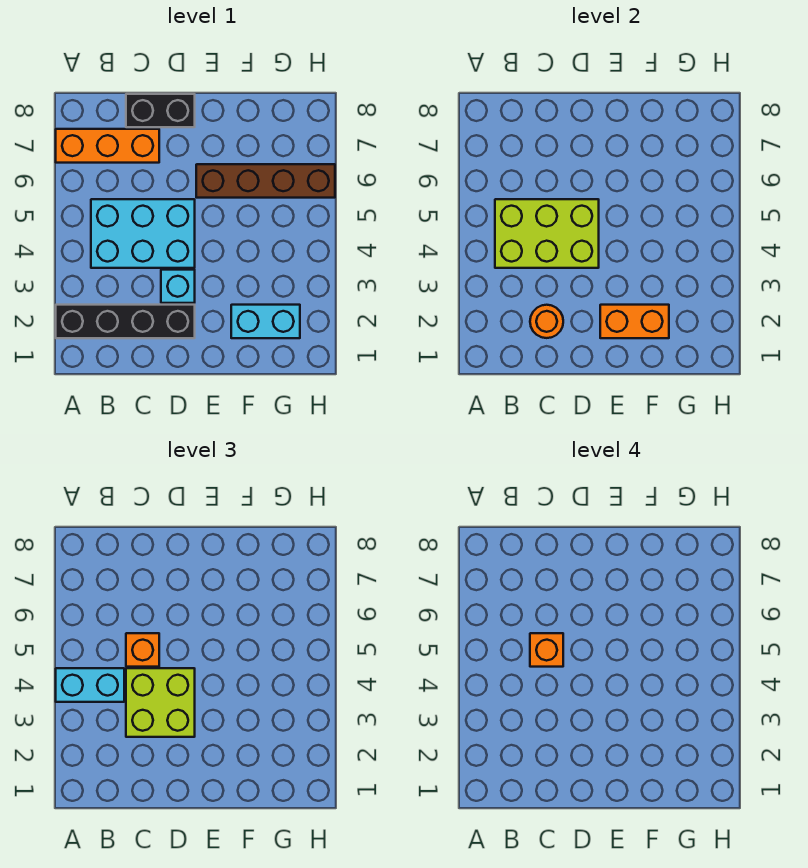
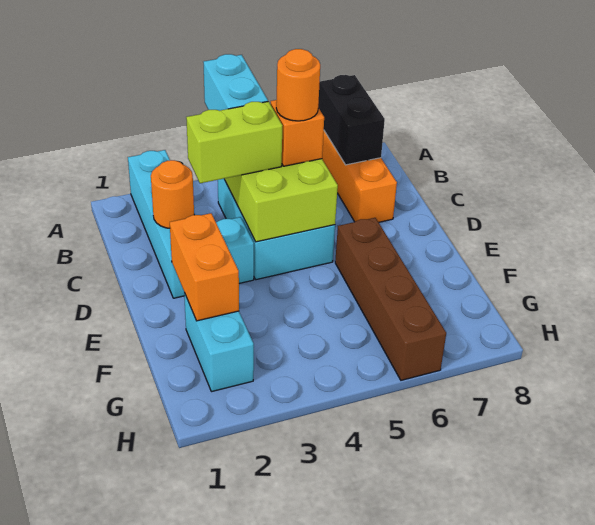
black 1x4 brick [56,305,195,338] -> cyan 1x4 brick [128,150,195,298]
lime 2x2 brick [126,668,195,737] -> lime 1x2 brick [186,101,282,183]
orange 1x1 brick [530,633,563,667] -> orange 1x1 round brick [276,49,320,121]
black 1x2 brick [126,94,195,127] -> black 1x2 brick moved to [318,75,385,165]

